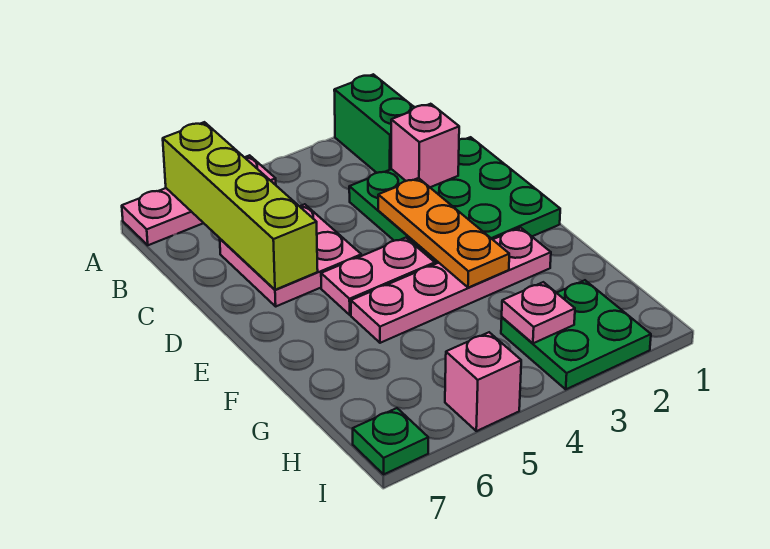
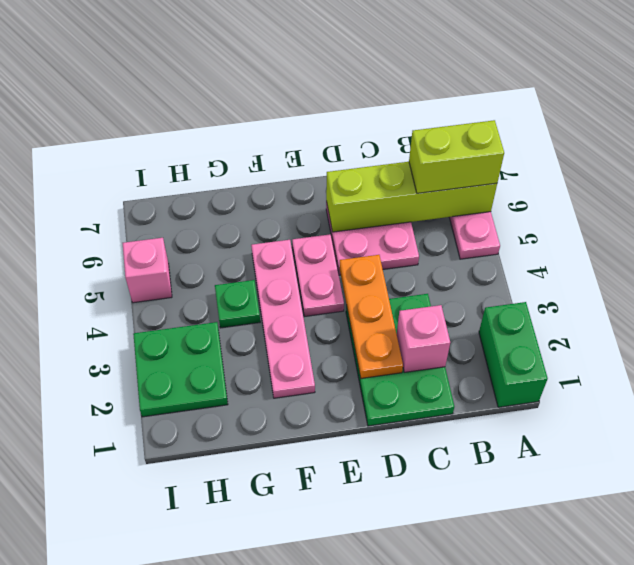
green 1x2 brick [334,74,415,173] -> green 1x2 brick turned to [479,302,548,407]
none -> lime 1x2 brick [409,120,504,193]
green 3x3 plate [349,137,560,264] -> green 2x3 plate [346,294,454,426]
orange 1x3 plate [378,178,509,288] -> orange 1x3 plate turned to [340,255,403,378]
pink 1x1 plate [502,282,575,343] -> none
green 1x1 plate [353,408,428,474] -> green 1x1 plate moved to [215,280,260,328]

